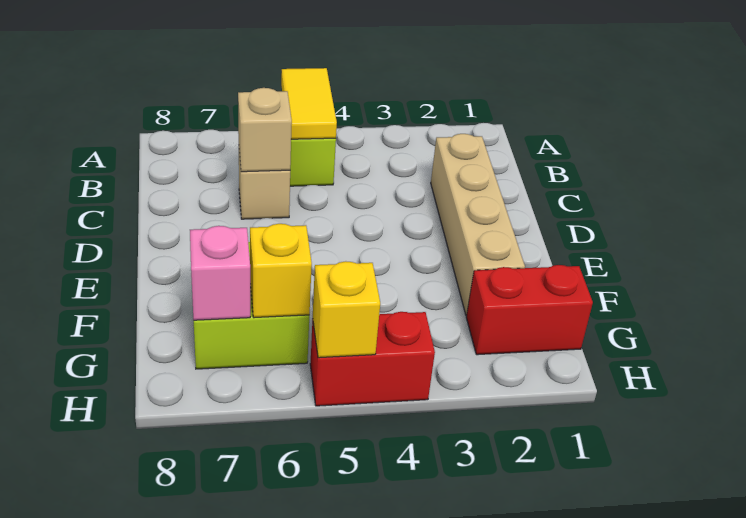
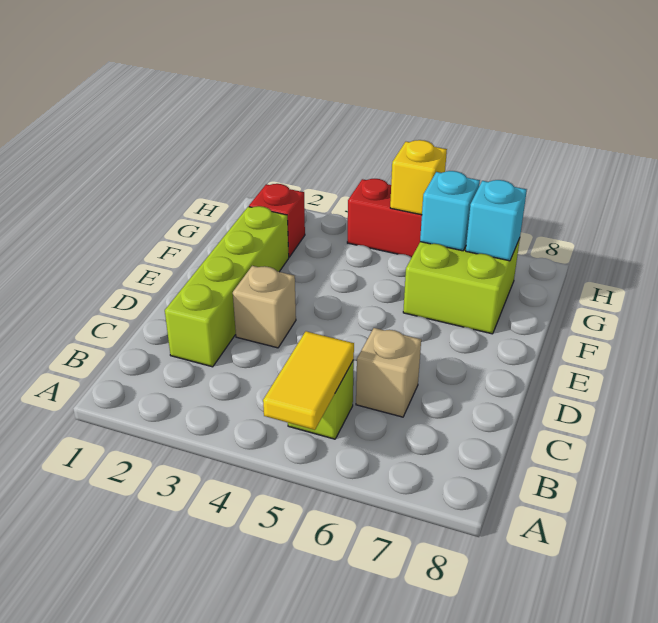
tan 1x4 brick [431,134,525,316] -> lime 1x4 brick [165,206,289,367]
tan 1x1 brick [238,88,292,172] -> tan 1x1 brick moved to [233,266,296,348]
red 1x2 brick [466,265,593,355] -> red 1x1 brick [249,184,305,257]
yellow 1x1 brick [250,224,312,318] -> cyan 1x1 brick [420,171,480,251]
pink 1x1 brick [190,226,250,320] -> cyan 1x1 brick [466,180,527,261]

